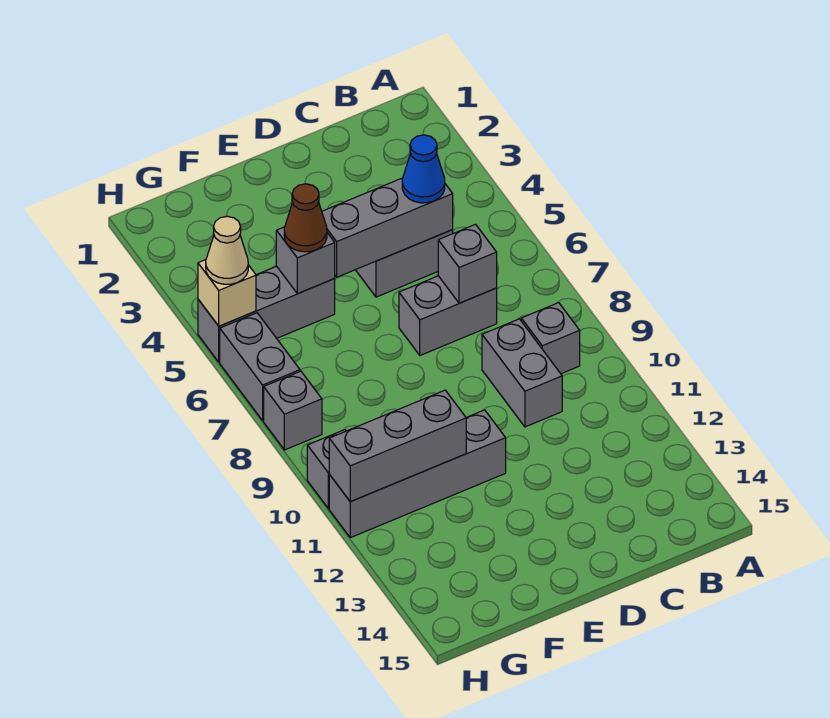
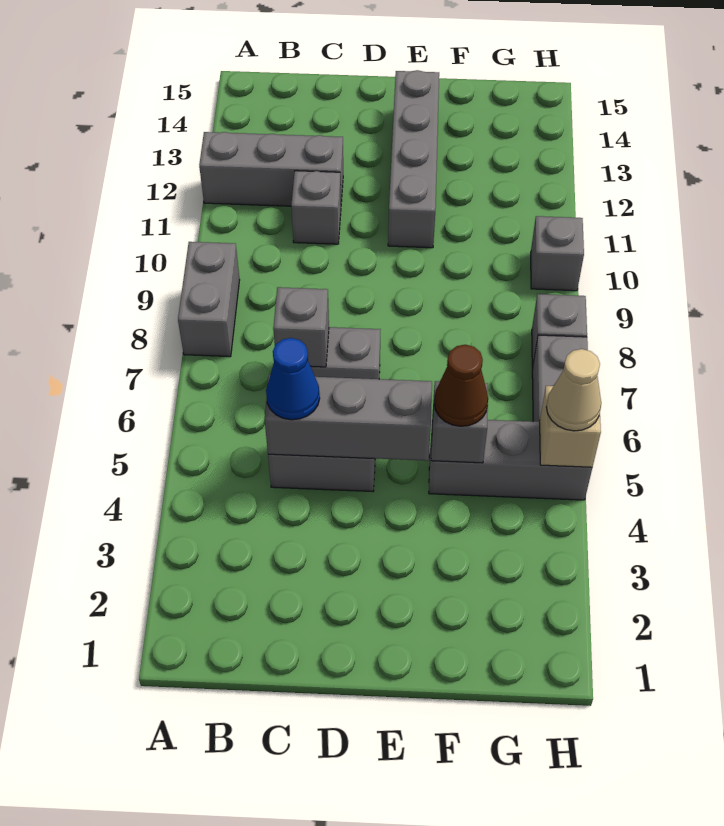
grey 1x1 brick [521,303,580,374] -> grey 1x1 brick moved to [291,171,341,244]
grey 1x2 brick [482,319,562,427] -> grey 1x2 brick moved to [178,242,240,357]
grey 1x4 brick [329,410,506,538] -> grey 1x4 brick turned to [388,70,439,248]
grey 1x3 brick [329,390,466,502] -> grey 1x3 brick moved to [199,132,343,206]

